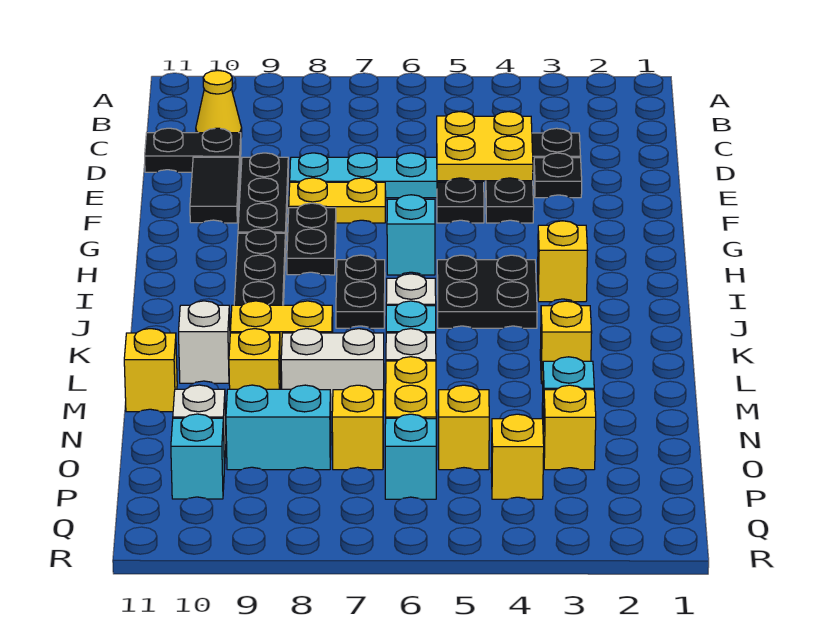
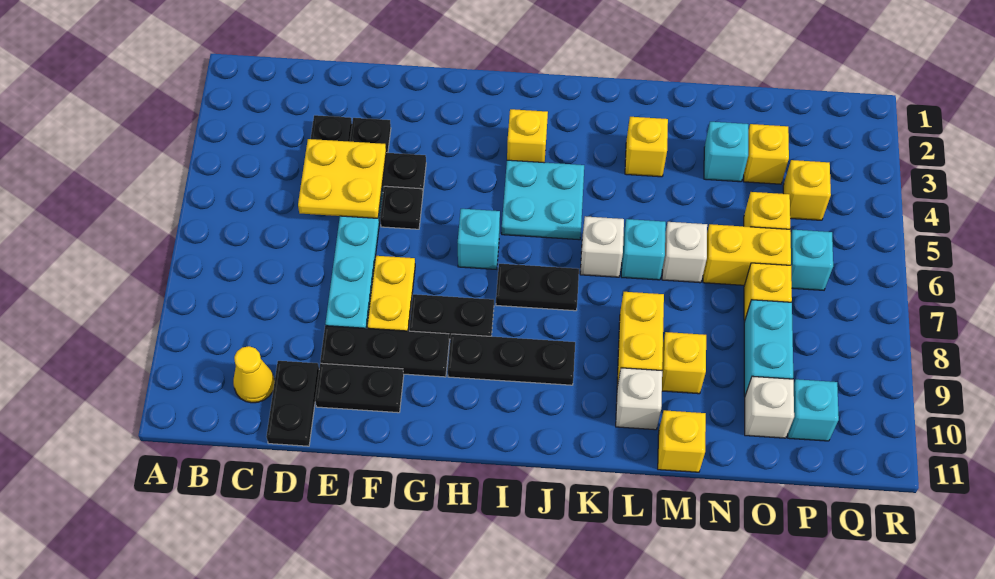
black 1x2 tile [190,157,240,223] -> black 1x2 plate [315,363,404,413]
black 2x2 plate [437,255,537,328] -> cyan 2x2 plate [502,160,584,240]
white 1x2 brick [281,329,384,412] -> none

